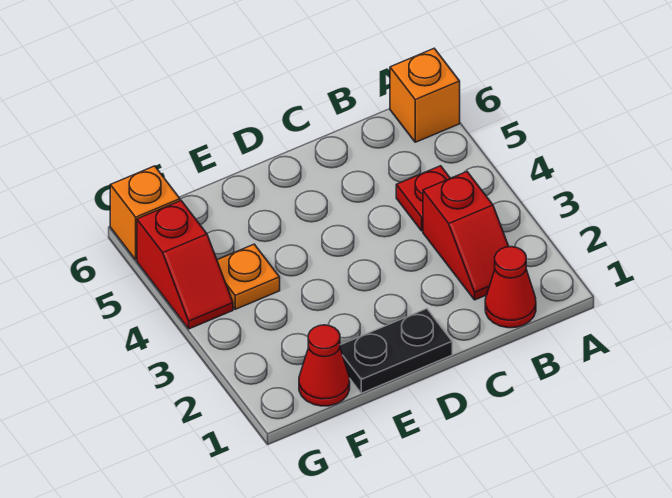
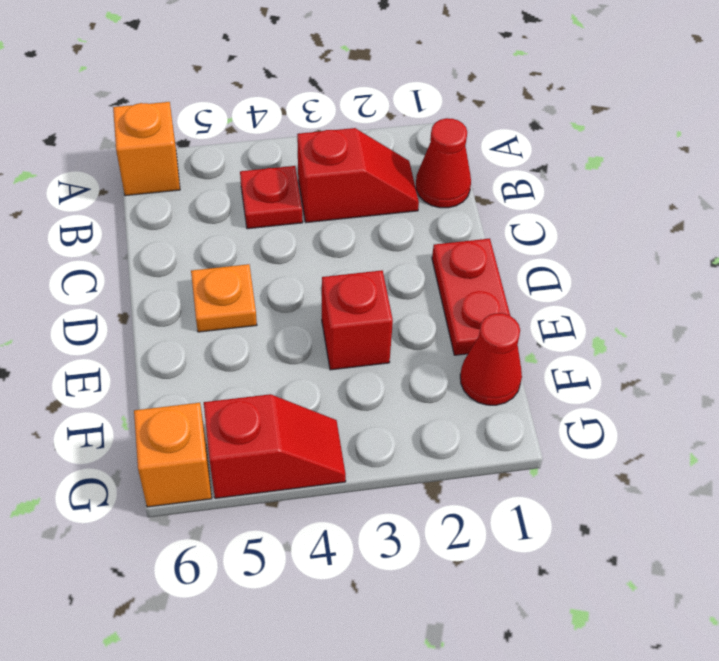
black 1x2 plate [340,309,452,393] -> red 1x2 plate [432,239,510,355]
none -> red 1x1 brick [322,270,393,370]
orange 1x1 plate [217,244,280,309] -> orange 1x1 plate moved to [191,264,257,332]

